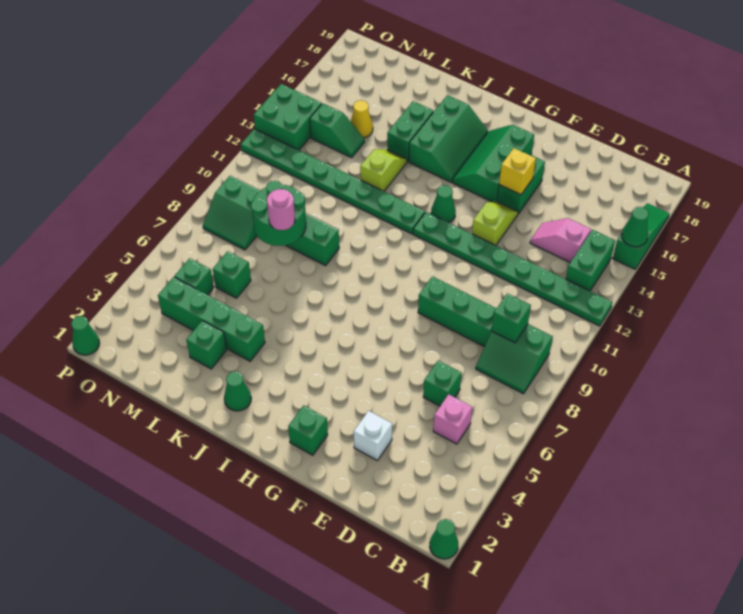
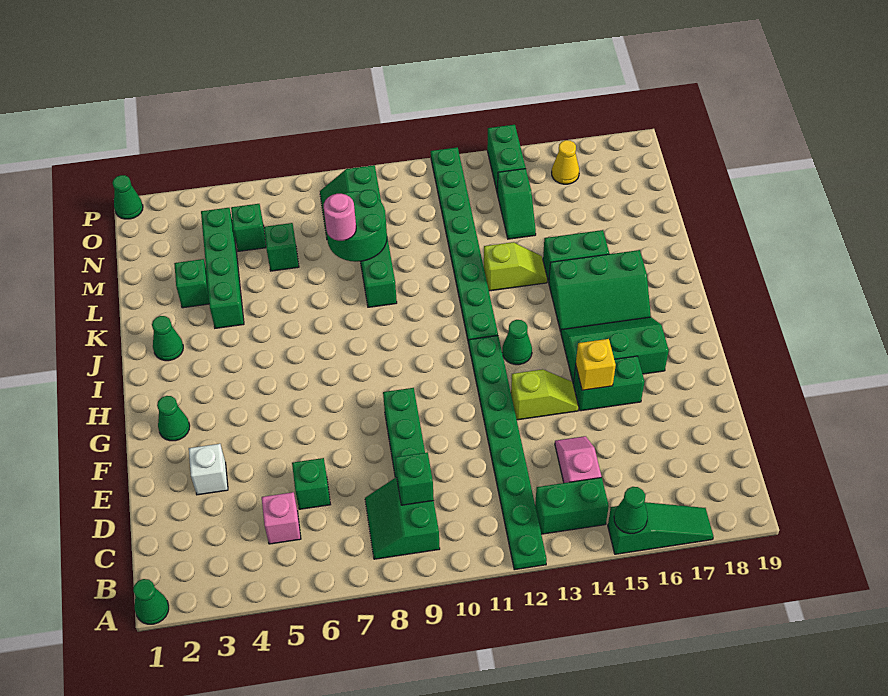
green 1x1 brick [288,405,328,455] -> green 1x1 cone [157,396,190,441]
yellow 1x1 cone [350,100,373,138] -> yellow 1x1 cone moved to [552,140,579,184]
green 2x2 brick [254,84,322,150] -> green 1x2 brick [487,125,526,193]

